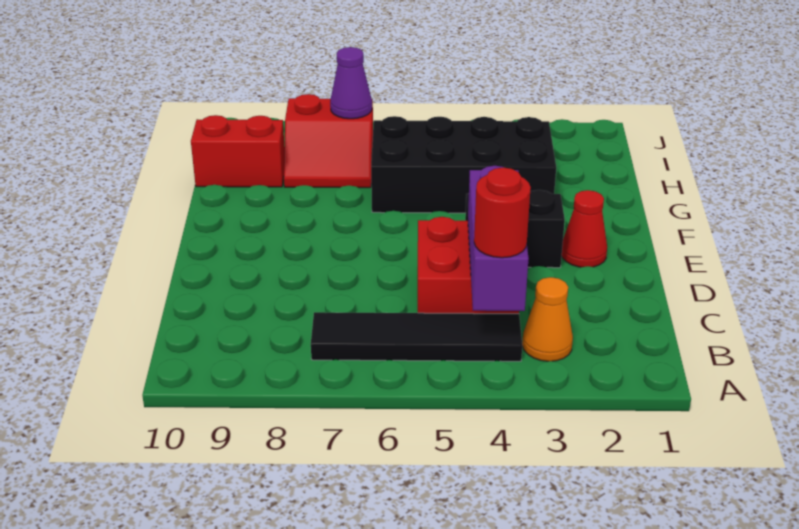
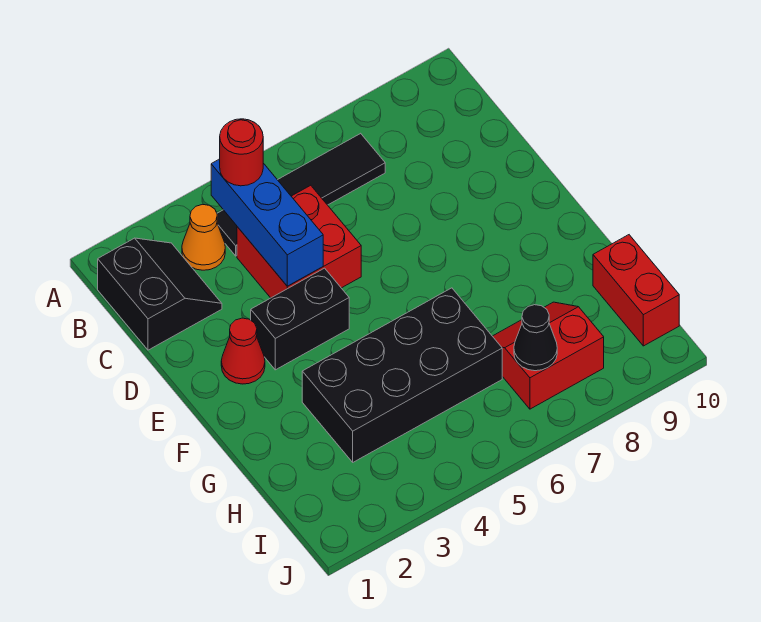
none -> black 2x2 slope [98,238,222,350]
purple 1x3 brick [468,166,529,311] -> blue 1x3 brick [211,159,323,286]
red 1x2 brick [191,115,285,187] -> red 1x2 brick turned to [593,235,679,346]
purple 1x1 cone [330,47,372,119] -> black 1x1 cone [514,305,557,371]

